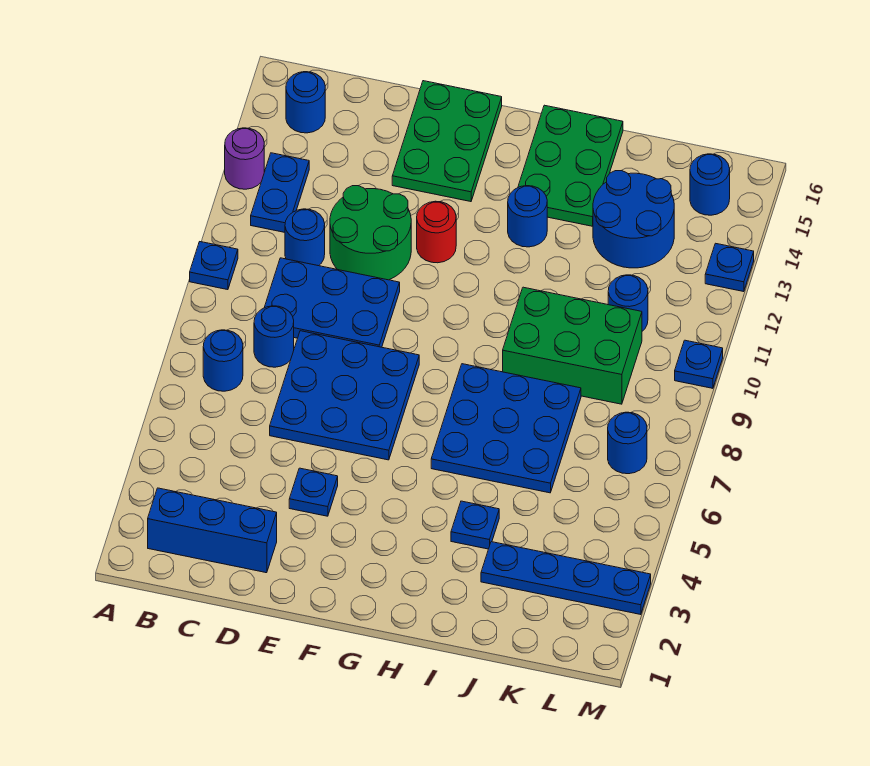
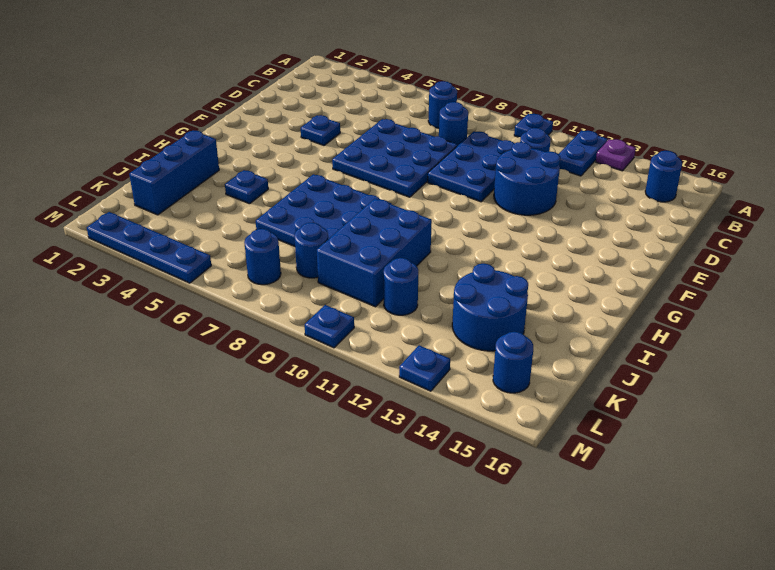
purple 1x1 round brick [225,128,264,189] -> purple 1x1 plate [596,139,636,171]
blue 1x3 brick [148,488,277,573] -> blue 1x3 brick moved to [129,131,219,215]
blue 1x2 plate [251,153,309,232] -> blue 1x2 plate turned to [559,131,608,176]
green 2x2 round brick [330,186,411,280] -> blue 2x2 round brick [494,142,560,215]
green 2x3 plate [392,81,502,202] -> none
red 1x1 round brick [417,201,456,263] -> none
blue 1x1 round brick [508,186,547,247] -> blue 1x1 round brick moved to [294,223,328,278]
green 2x3 plate [518,105,623,226] -> none
green 2x3 brick [503,287,642,404] -> blue 2x3 brick [317,199,432,307]
blue 1x4 plate [481,542,651,615] -> blue 1x4 plate turned to [87,212,211,283]

